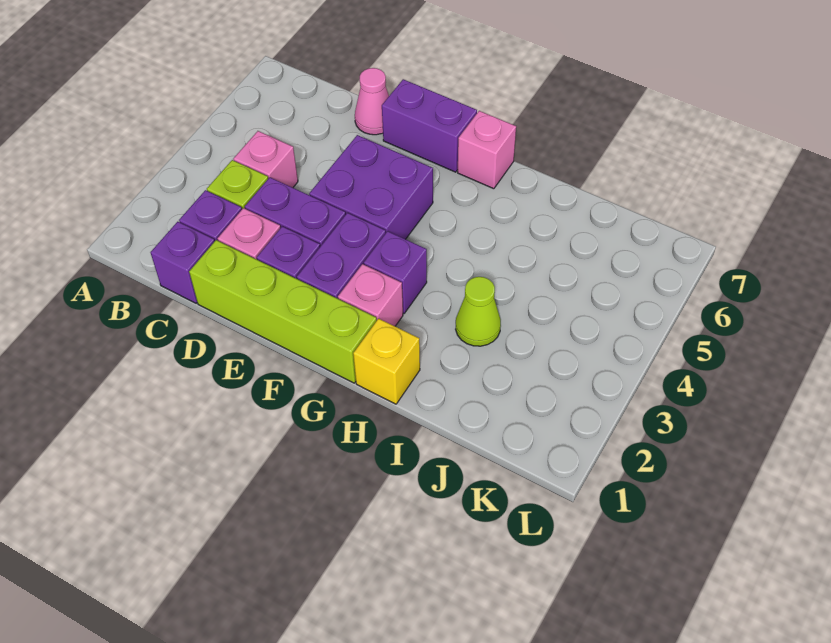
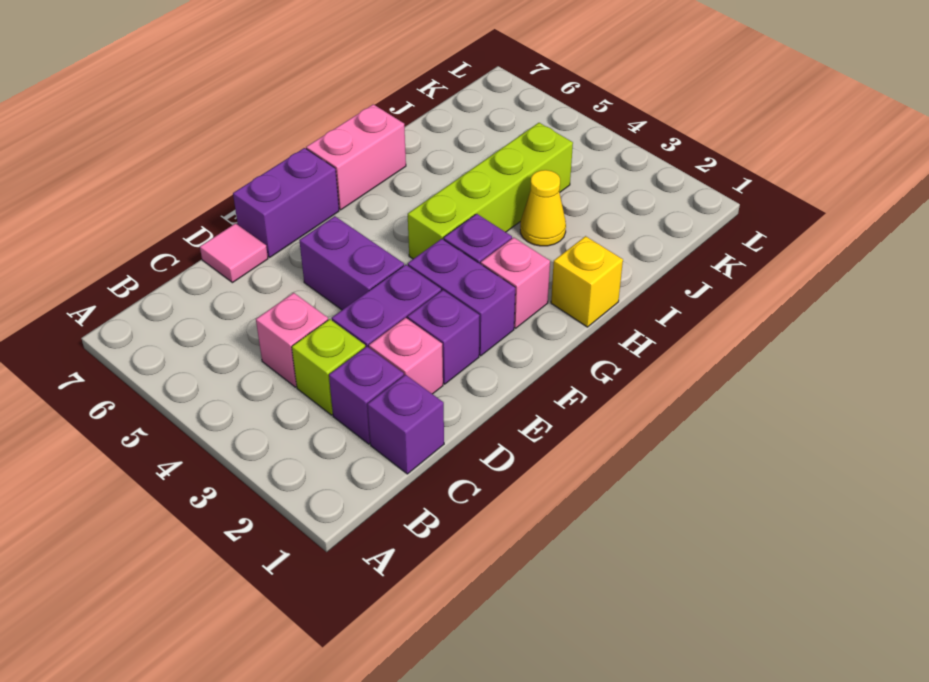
lime 1x4 brick [189,240,377,383] -> lime 1x4 brick moved to [408,123,573,259]
pink 1x1 cone [355,68,389,135] -> pink 1x1 tile [200,223,268,283]
purple 2x2 brick [309,135,433,239] -> purple 1x2 brick [299,216,404,310]
pink 1x1 brick [458,111,516,189] -> pink 1x2 brick [306,104,406,210]
lime 1x1 cone [456,277,501,346] -> yellow 1x1 cone [520,170,566,246]

